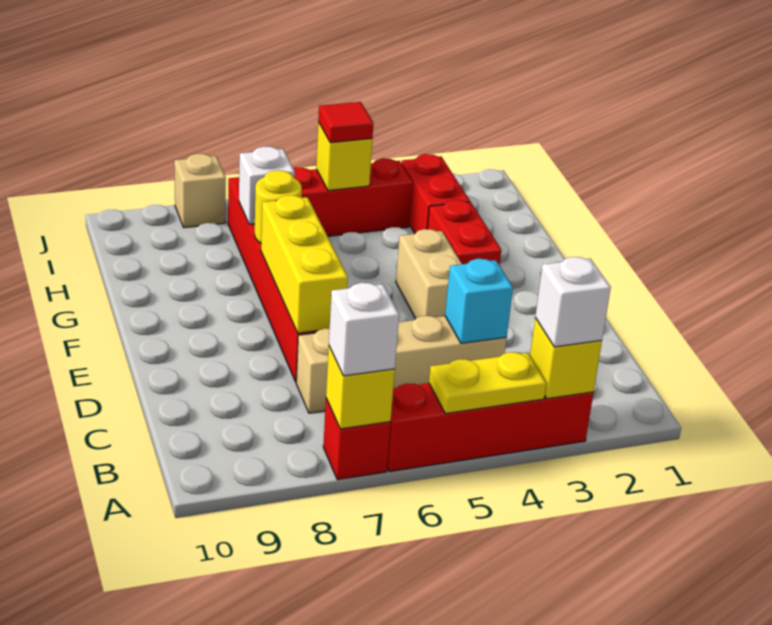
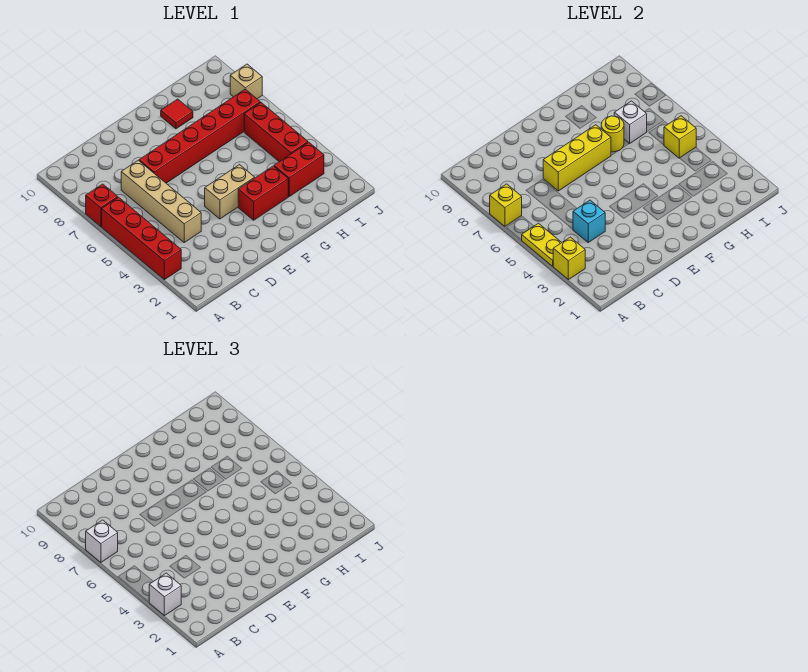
red 1x1 tile [318,102,373,143] -> red 1x1 tile moved to [161,99,193,129]

